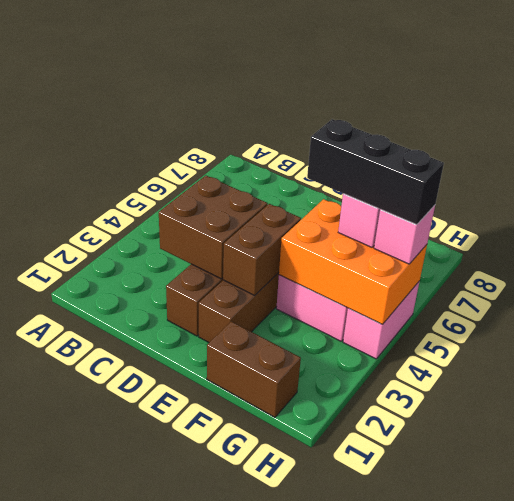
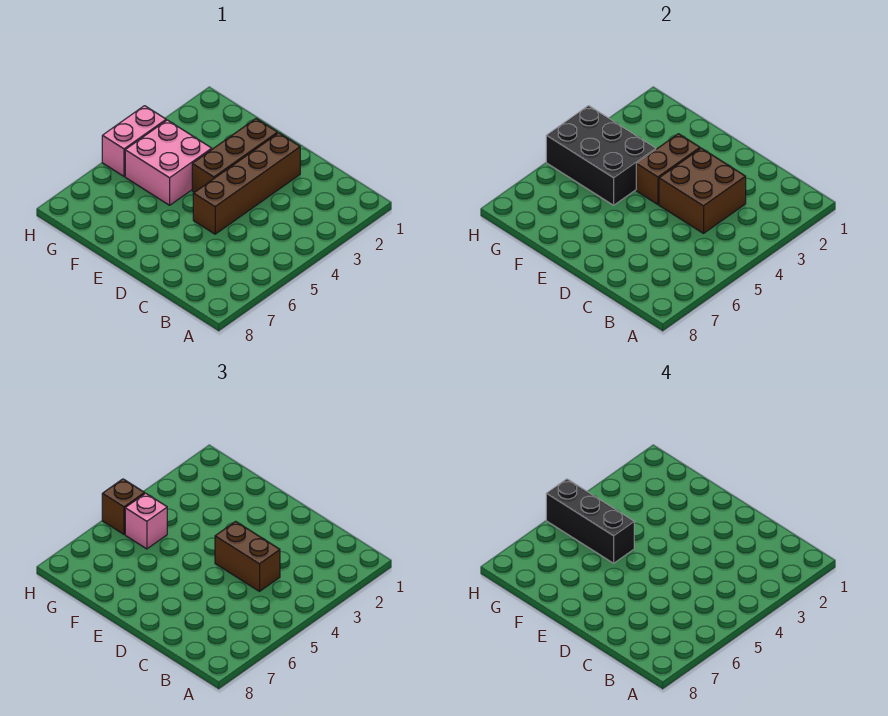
brown 1x2 brick [207,321,301,417] -> brown 1x2 brick moved to [215,521,280,591]
orange 2x3 brick [279,199,427,324] -> black 2x3 brick [546,106,656,205]
pink 1x1 brick [374,205,435,264] -> brown 1x1 brick [102,479,145,534]

